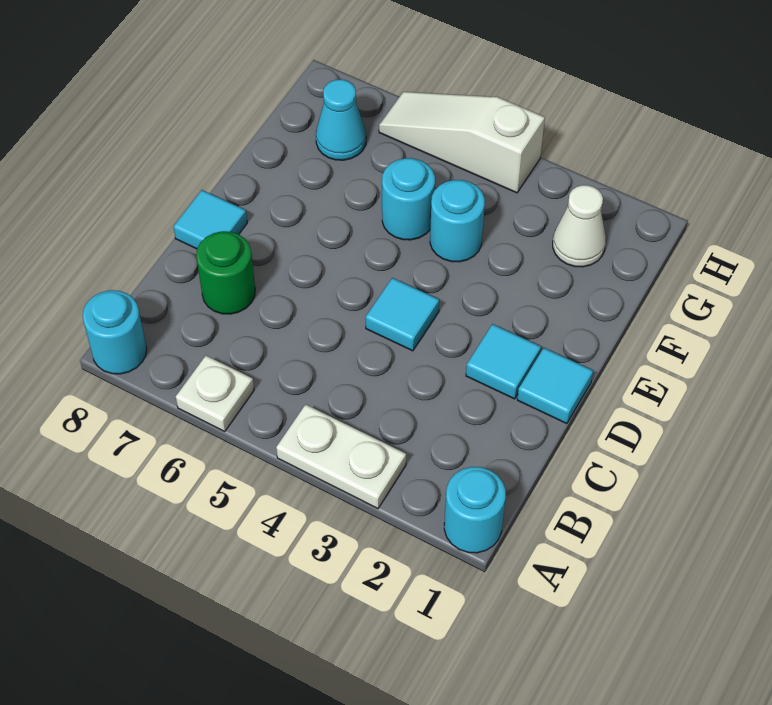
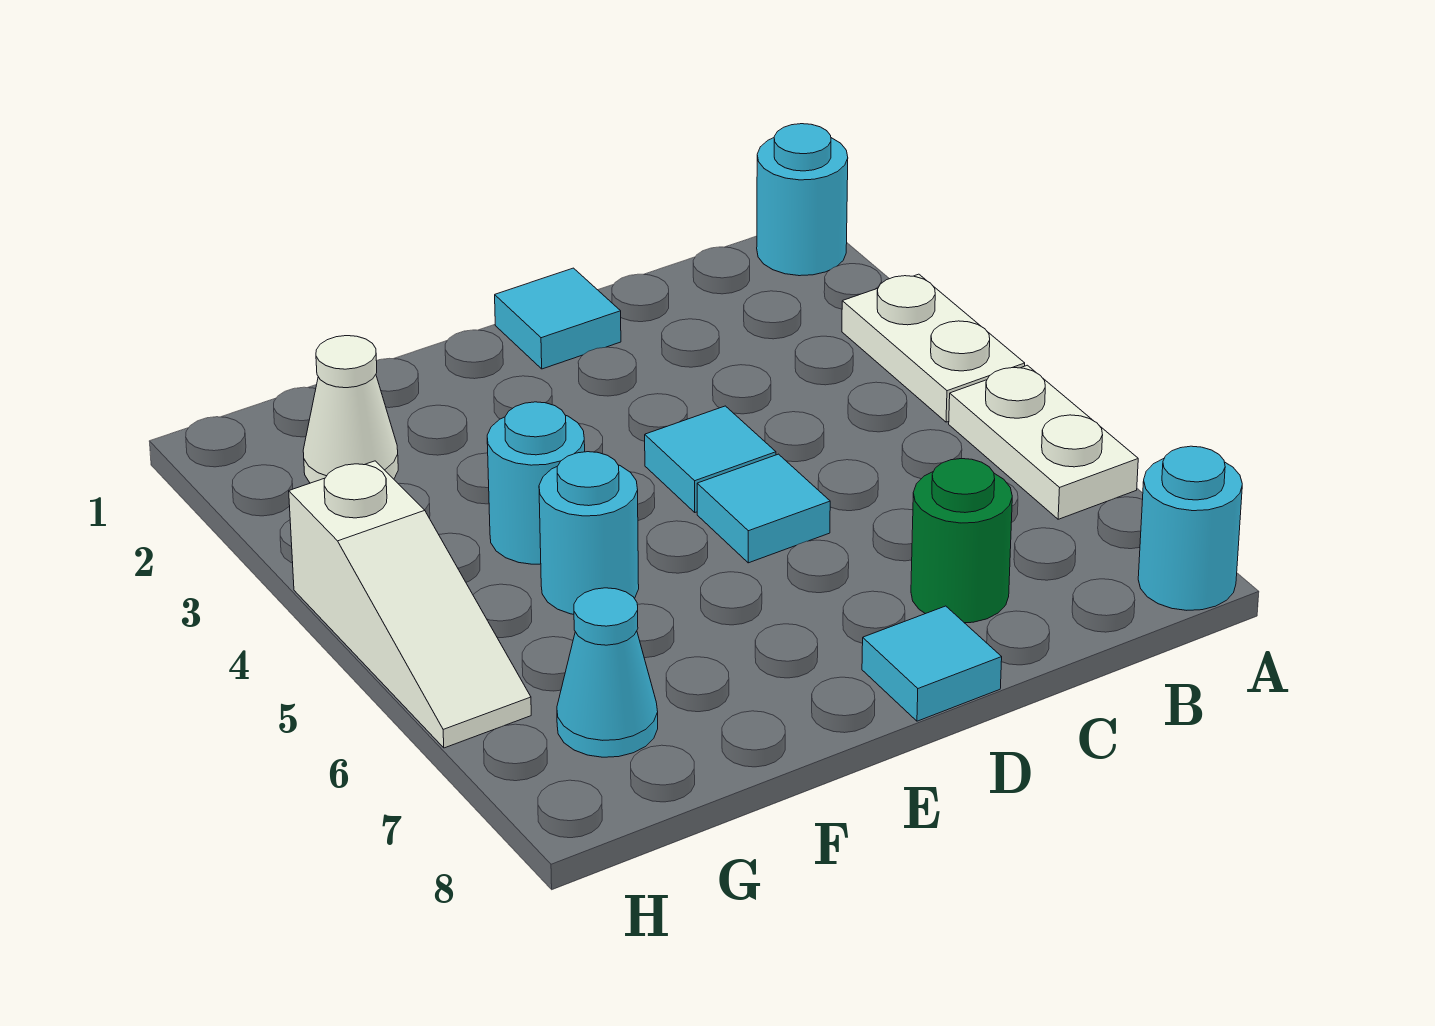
white 1x1 plate [176,356,254,431] -> white 1x2 plate [949,365,1138,519]
cyan 1x1 tile [466,324,541,399] -> cyan 1x1 tile moved to [697,454,830,563]

